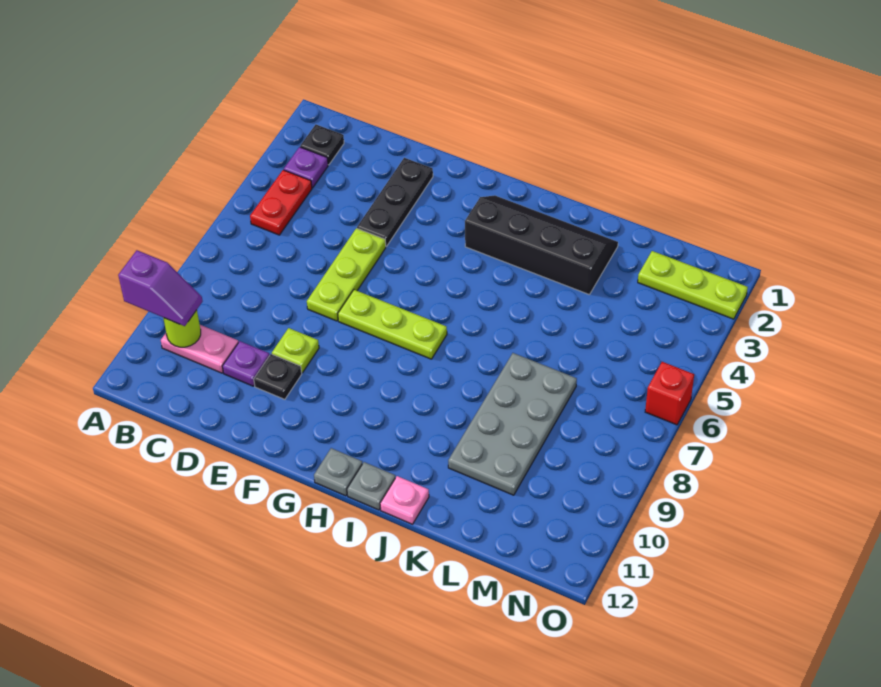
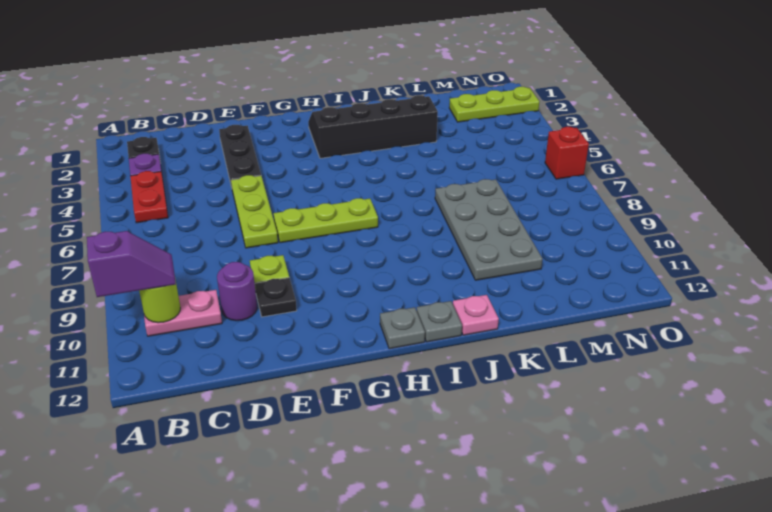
purple 1x1 plate [222,341,270,386] -> purple 1x1 round brick [217,262,257,321]

